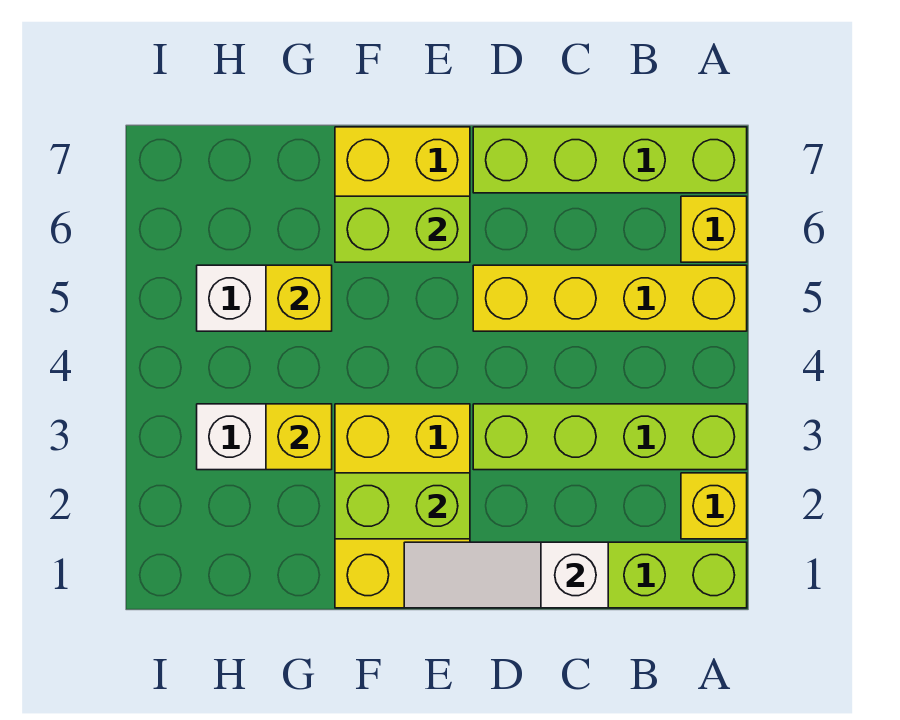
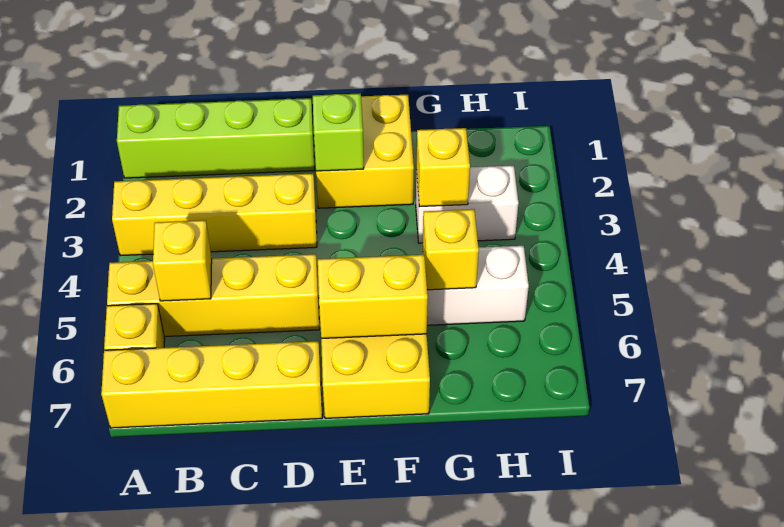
yellow 1x1 brick [681,473,747,539] -> yellow 1x1 brick moved to [153,220,212,301]
lime 1x4 brick [473,404,747,470] -> yellow 1x4 brick [112,173,317,256]
lime 1x4 brick [473,127,747,193] -> yellow 1x4 brick [101,341,322,428]
white 1x3 slope [404,542,608,608] -> none
yellow 2x3 brick [335,404,470,608] -> yellow 2x2 brick [316,95,414,208]
lime 1x2 brick [335,473,470,539] -> lime 1x1 brick [313,93,364,171]
lime 1x2 brick [335,196,470,262] -> yellow 1x2 brick [318,255,428,338]

